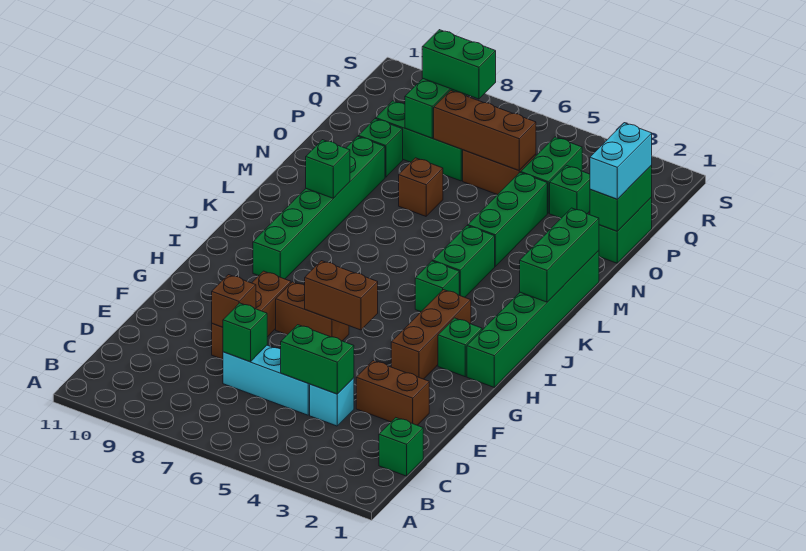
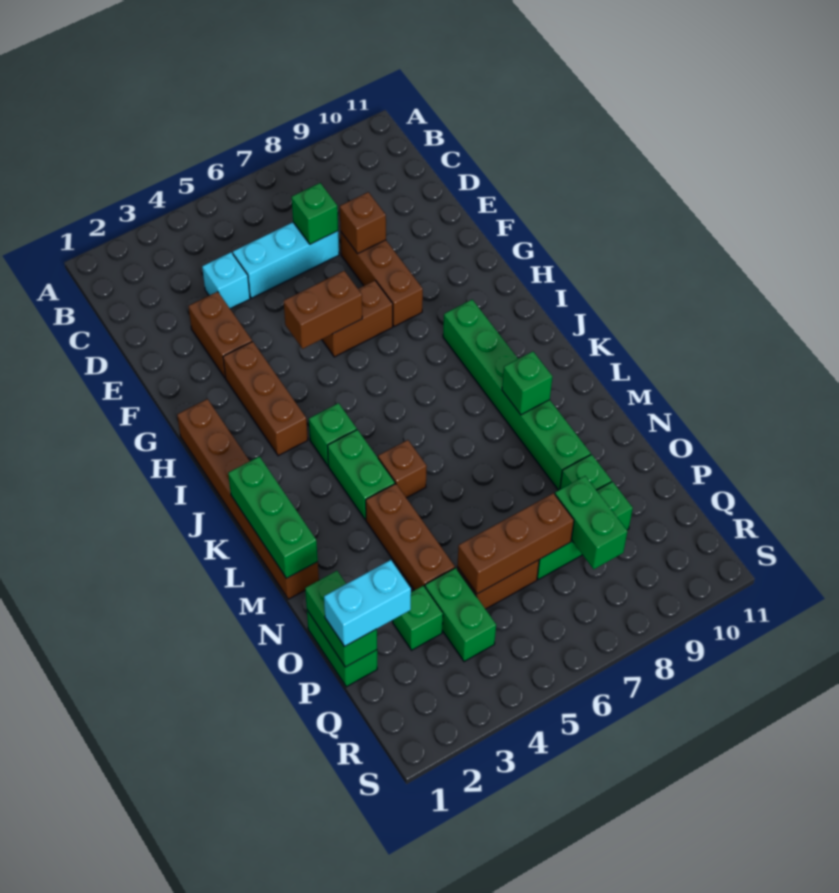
green 1x1 brick [379,418,423,476] -> none
green 1x2 brick [281,325,354,394] -> none
brown 1x2 brick [356,361,429,425] -> brown 1x2 brick turned to [188,292,252,378]
green 1x6 brick [467,251,599,387] -> brown 1x6 brick [177,399,319,599]
green 1x1 brick [438,318,482,377] -> none
green 1x3 brick [468,172,547,266] -> brown 1x3 brick [366,484,455,590]
brown 1x1 brick [399,158,443,216] -> brown 1x1 brick moved to [378,440,427,498]
cyan 1x2 brick [590,123,652,199] -> cyan 1x2 brick turned to [324,560,411,647]
green 1x2 brick [422,30,496,99] -> none

